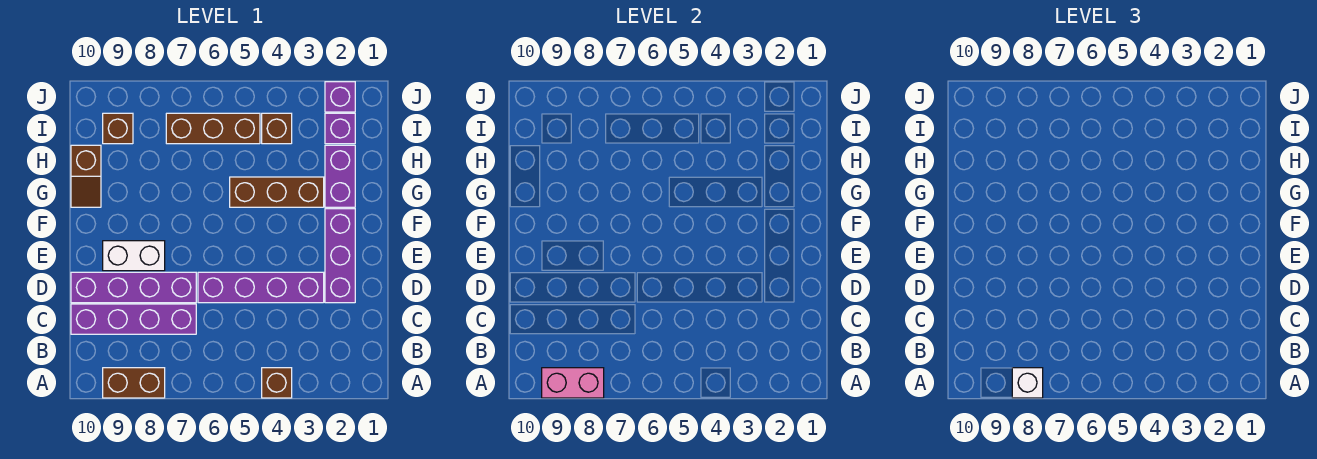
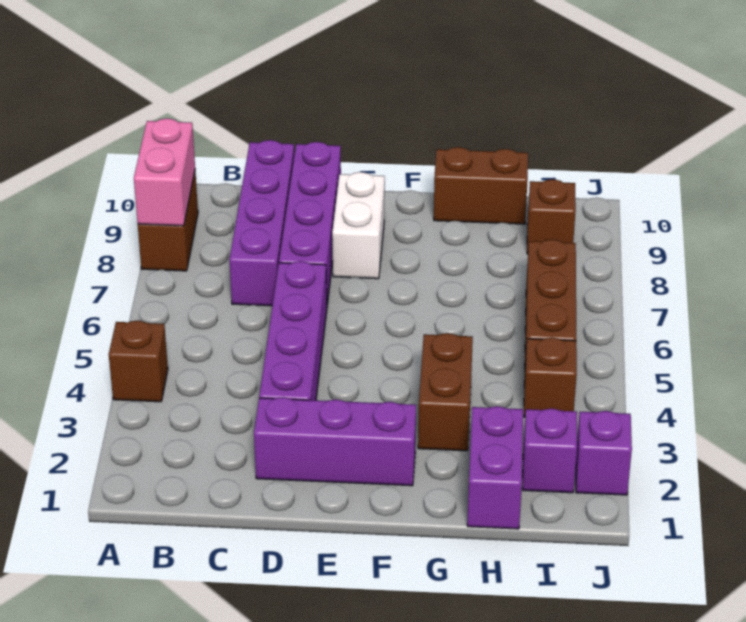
white 1x1 brick [1012,368,1043,398] -> none
purple 1x2 brick [325,145,355,207] -> purple 1x2 brick turned to [467,406,523,529]
brown 1x3 brick [230,177,324,207] -> brown 1x2 brick [418,333,473,451]
brown 1x2 slope [71,145,101,207] -> brown 1x2 brick [434,147,528,224]

